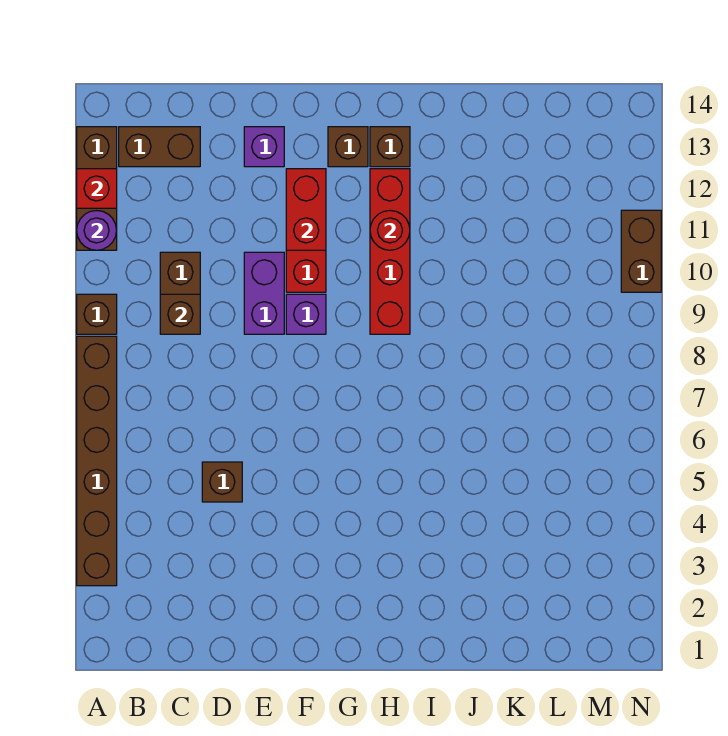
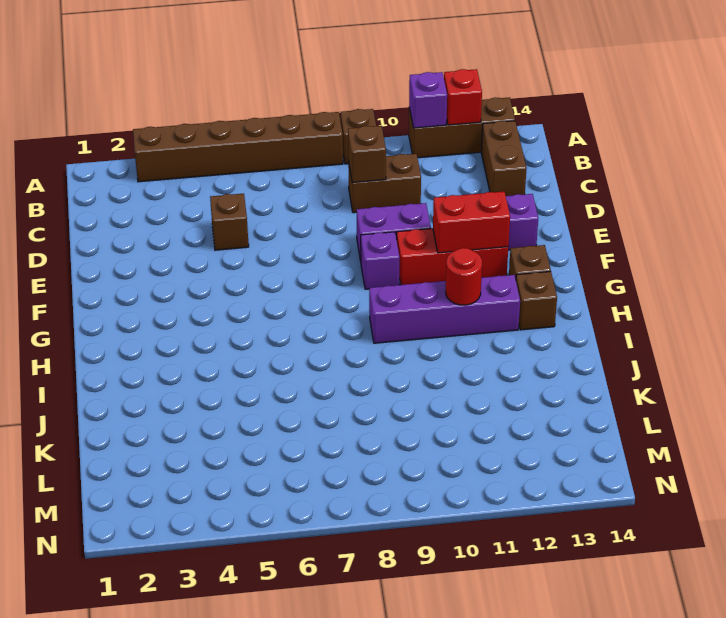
purple 1x1 round brick [77,211,117,250] -> purple 1x1 brick [409,72,447,128]
red 1x4 brick [370,169,410,334] -> purple 1x4 brick [369,275,520,343]
brown 1x2 brick [621,210,661,292] -> none

